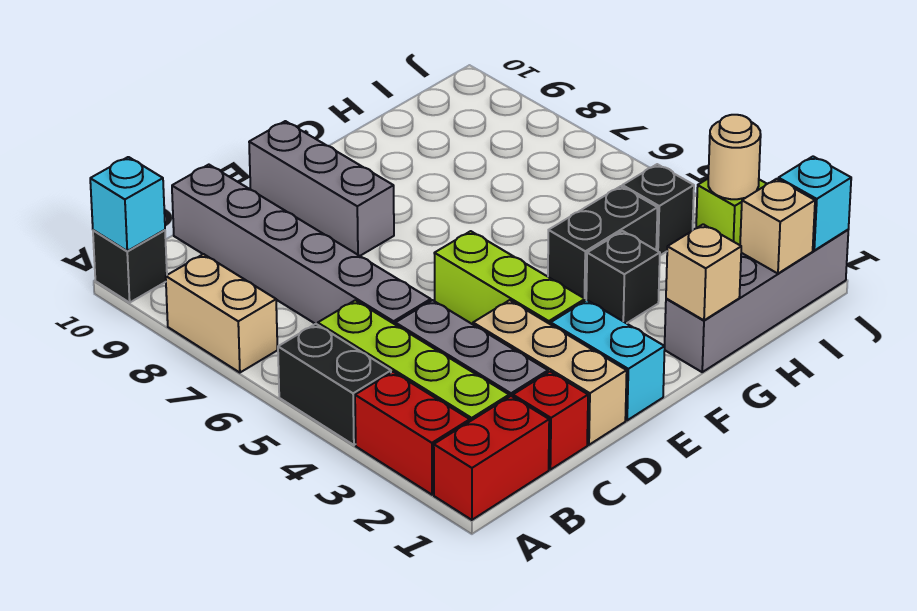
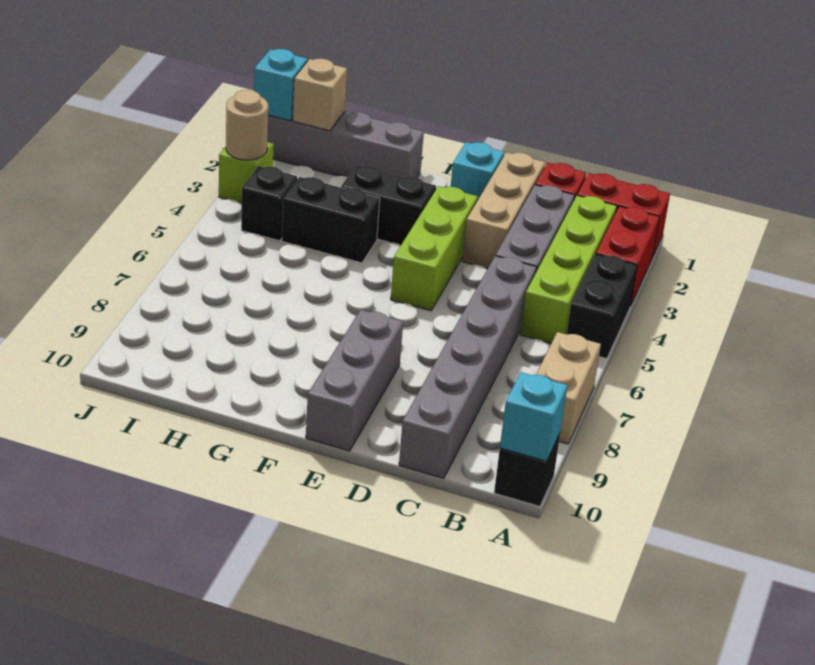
cyan 1x2 brick [551,300,665,420] -> cyan 1x1 brick [451,142,504,201]
tan 1x1 brick [666,224,741,320] -> none
black 1x1 brick [586,231,660,323] -> black 1x2 brick [341,165,436,245]

